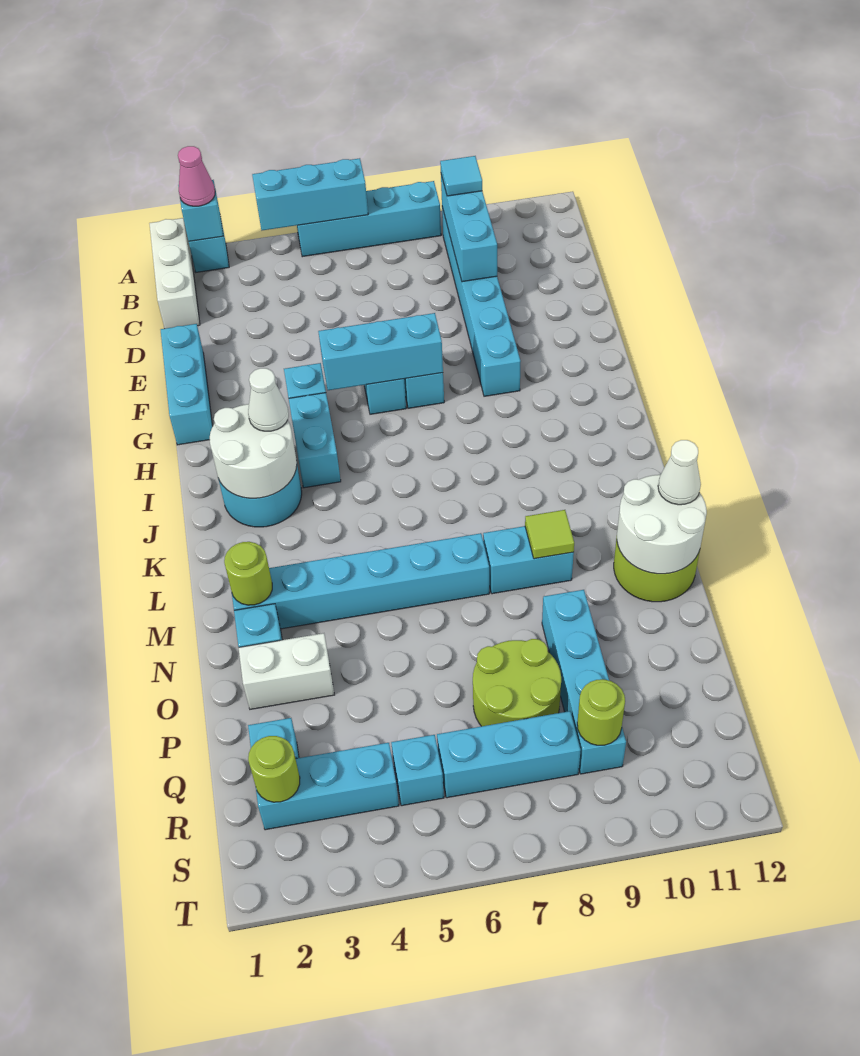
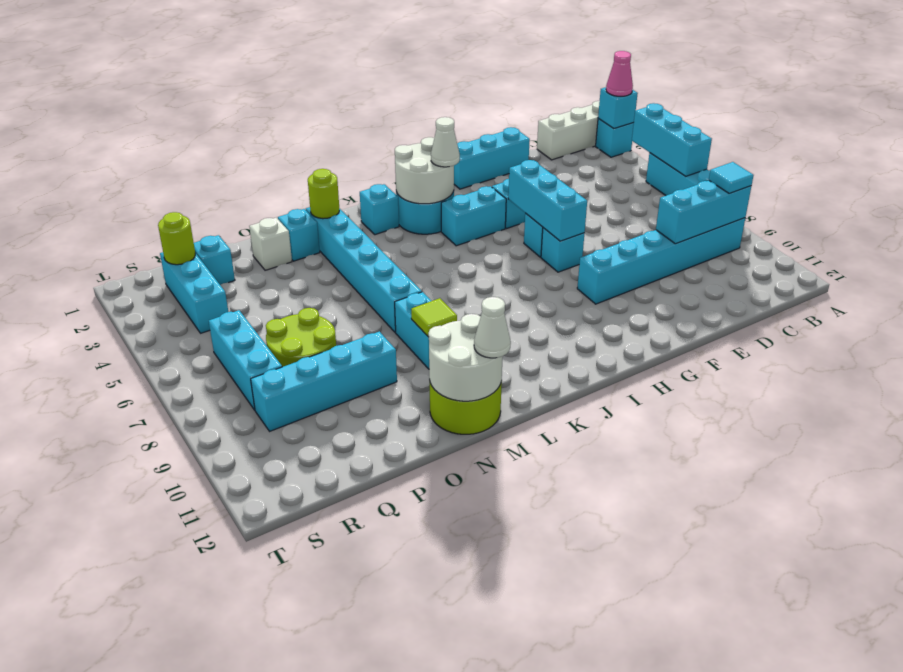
white 1x2 brick [239,633,334,709] -> white 1x1 brick [249,218,292,270]
cyan 1x1 brick [391,735,444,806] -> cyan 1x1 brick moved to [360,184,399,235]
lime 1x1 round brick [577,679,625,745] -> none

